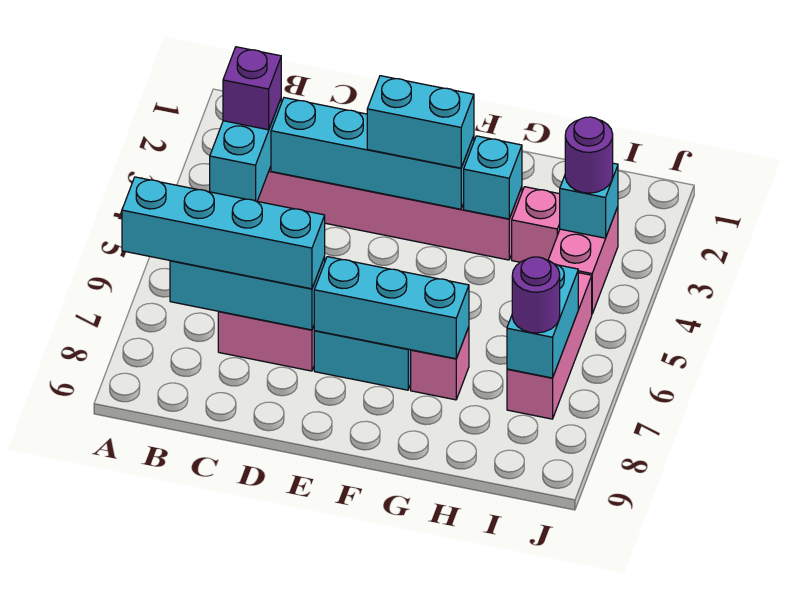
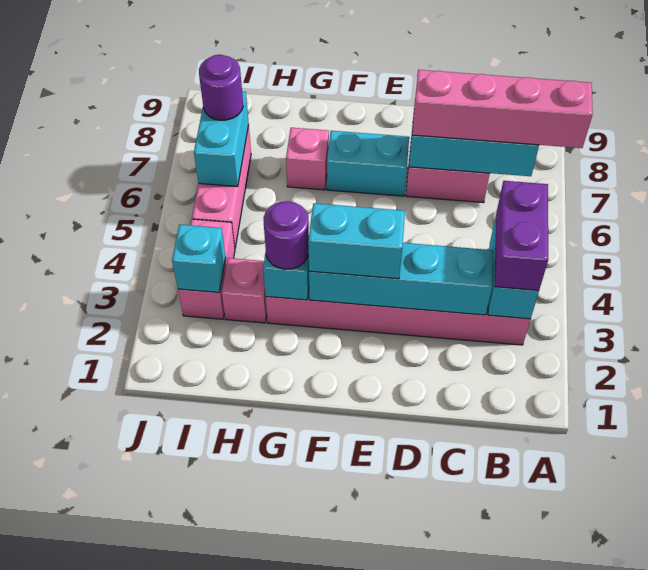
cyan 1x4 brick [122,177,325,289] -> pink 1x4 brick [412,70,593,148]
purple 1x1 brick [223,47,281,130] -> purple 1x2 brick [495,181,548,290]
cyan 1x3 brick [314,257,469,359] -> none
purple 1x1 round brick [565,117,613,193] -> purple 1x1 round brick moved to [264,201,309,269]

